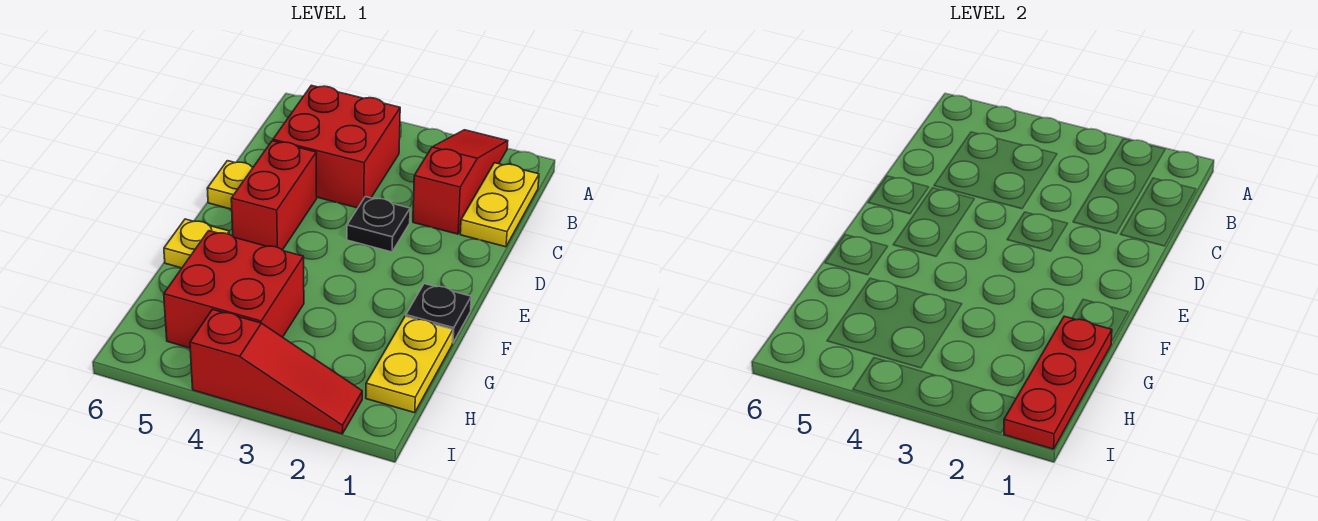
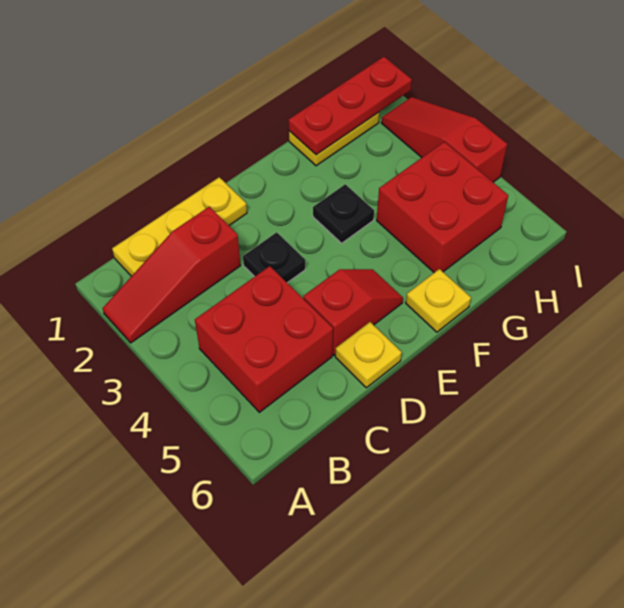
yellow 1x2 plate [460,163,539,247] -> yellow 1x3 plate [112,177,247,276]
red 1x2 brick [231,141,317,250] -> red 1x2 slope [303,269,403,355]
black 1x1 plate [406,284,471,343] -> black 1x1 plate moved to [313,184,374,243]

